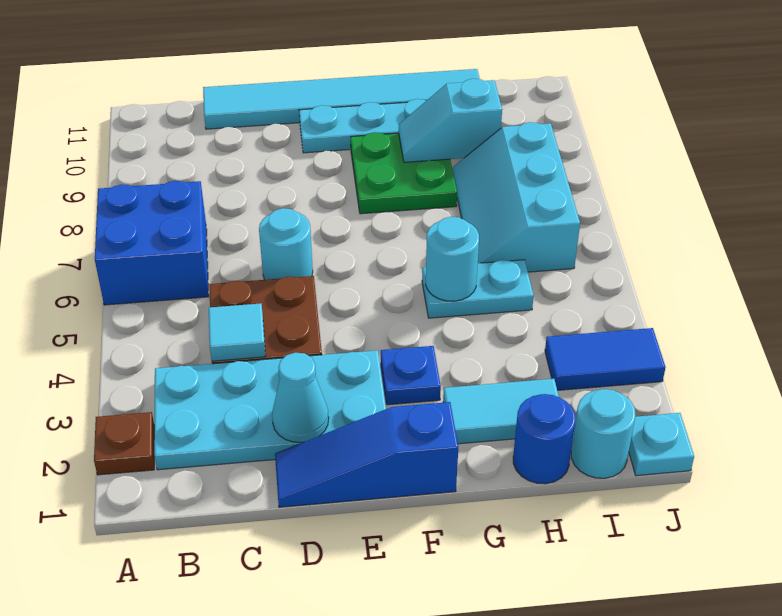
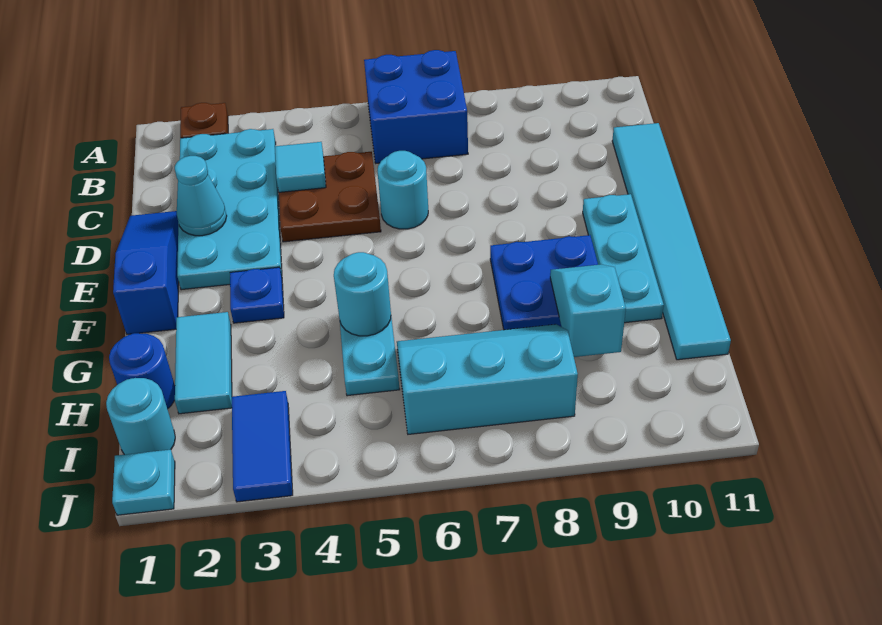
green 2x2 plate [351,132,457,214] -> blue 2x2 plate [490,235,598,330]

